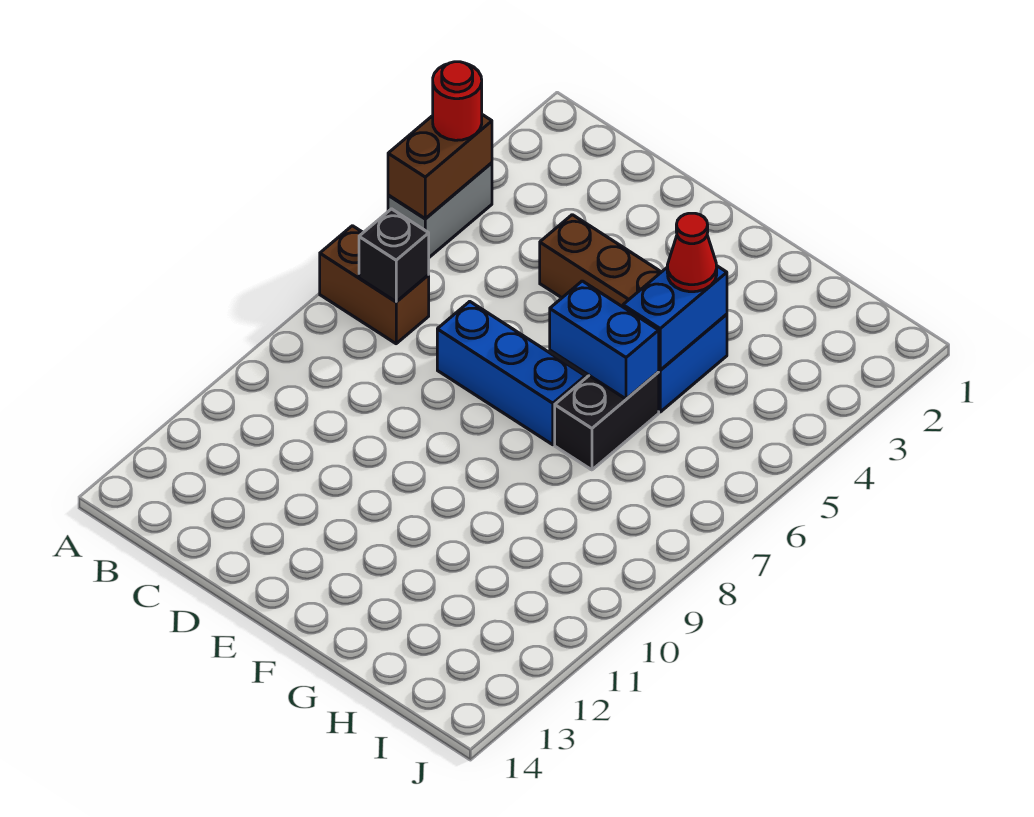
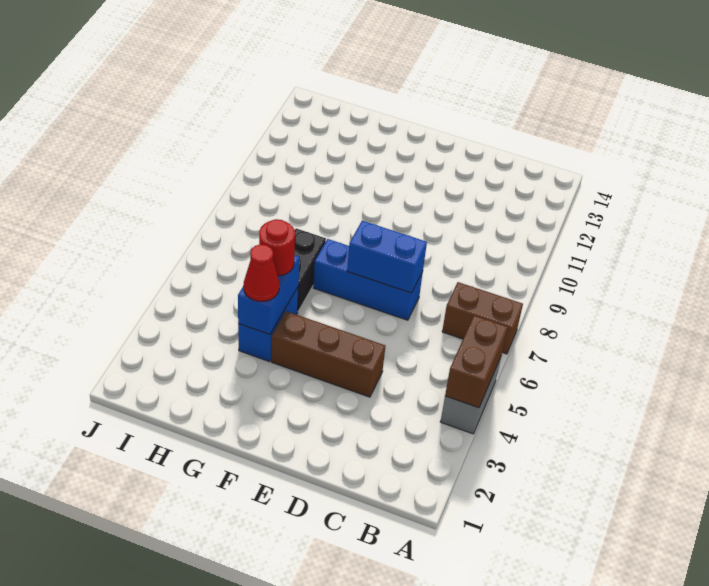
red 1x1 round brick [433,62,482,140] -> red 1x1 round brick moved to [259,219,295,276]
black 1x1 brick [359,209,429,302] -> none
blue 1x2 brick [550,281,659,399] -> blue 1x2 brick moved to [347,221,427,293]

